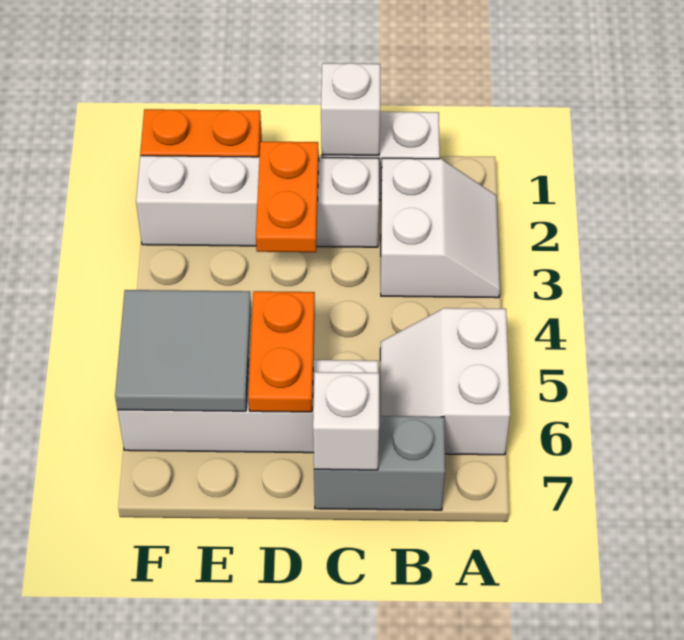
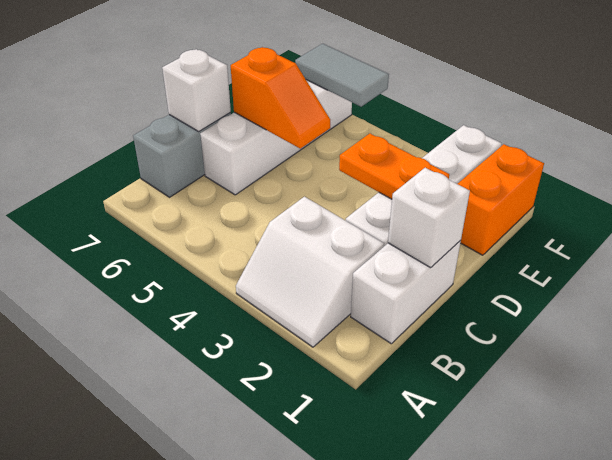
white 2x2 slope [380,308,510,455] -> none
orange 1x2 plate [248,291,315,412] -> orange 1x2 slope [231,47,330,149]
grey 2x2 tile [115,290,251,411] -> grey 1x2 tile [295,44,389,107]

